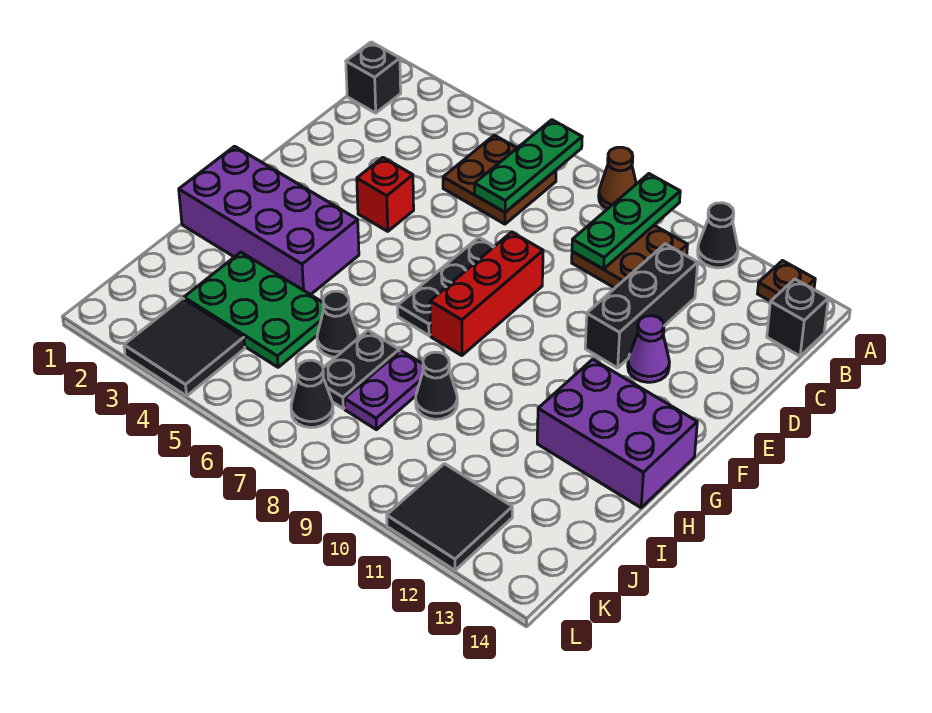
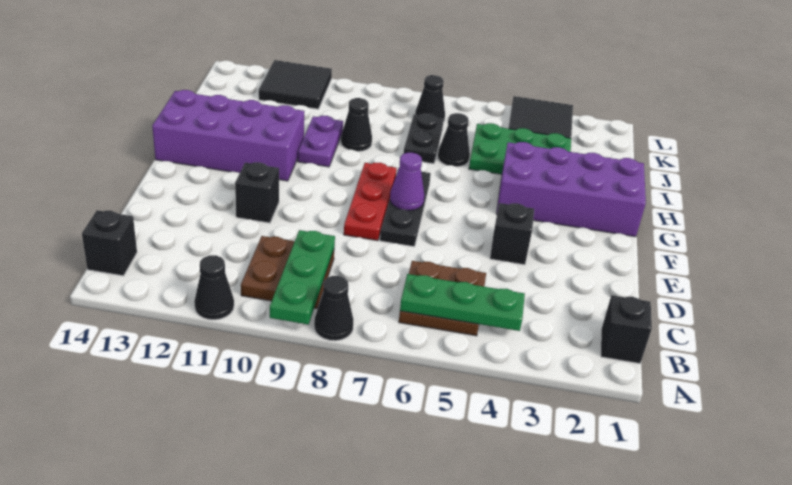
green 1x3 plate [475,120,582,212] -> green 1x3 plate turned to [400,274,525,331]
brown 1x1 cone [599,147,636,209] -> black 1x1 cone [314,276,353,341]
brown 1x1 plate [757,261,815,301] -> none
black 1x3 brick [585,244,698,368] -> black 1x1 brick [235,162,279,223]
red 1x1 brick [357,158,414,231] -> black 1x1 brick [490,203,534,265]
red 1x3 brick [430,232,543,356] -> red 1x3 plate [344,163,397,241]
purple 1x1 cone [628,316,669,382] -> purple 1x1 cone moved to [390,153,424,210]
purple 2x3 brick [537,359,697,508] -> purple 2x4 brick [152,90,304,181]
purple 1x2 plate [344,351,423,430] -> purple 1x2 plate moved to [298,116,343,167]

